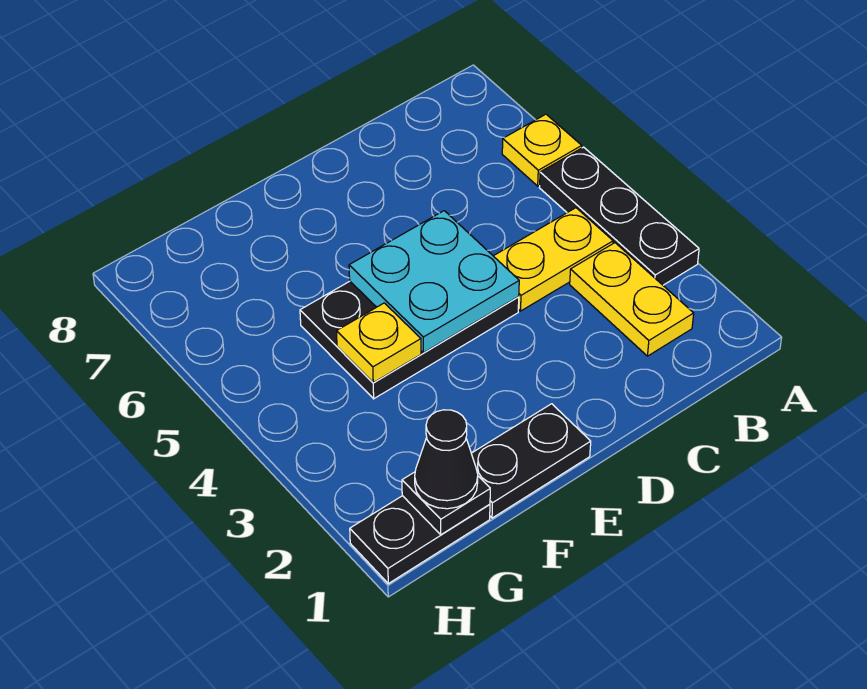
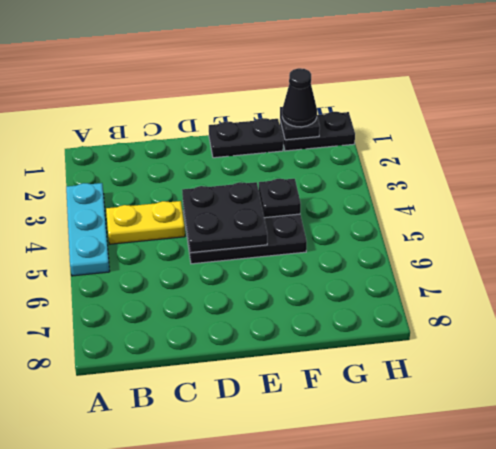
black 1x3 plate [539,147,699,285] -> cyan 1x3 plate [66,183,110,276]
yellow 1x1 plate [502,114,582,186] -> none
yellow 1x2 plate [570,243,694,356] -> none
cyan 2x2 plate [349,211,519,353] -> black 2x2 plate [182,182,267,253]
yellow 1x1 plate [336,303,421,383] -> black 1x1 plate [259,179,301,218]

